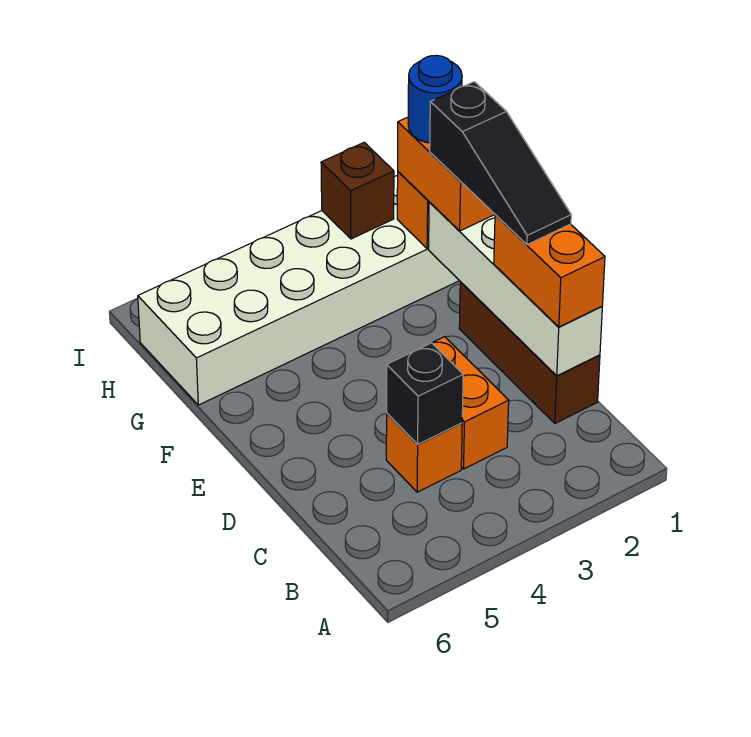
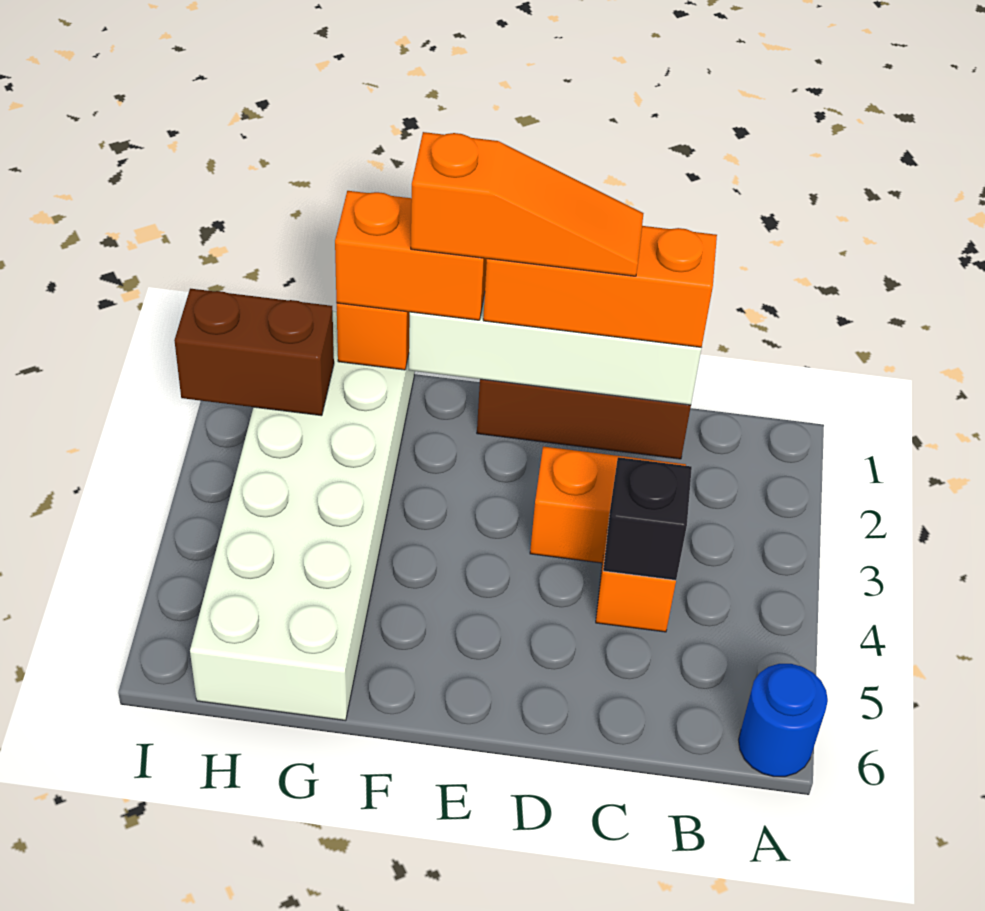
orange 1x2 brick [494,215,605,327] -> orange 1x3 brick [483,226,717,347]
black 1x3 slope [430,82,571,245] -> orange 1x3 slope [411,132,644,276]
blue 1x1 round brick [408,55,462,143] -> blue 1x1 round brick moved to [739,664,828,777]
brown 1x1 brick [321,142,394,239] -> brown 1x2 brick [174,289,334,416]

